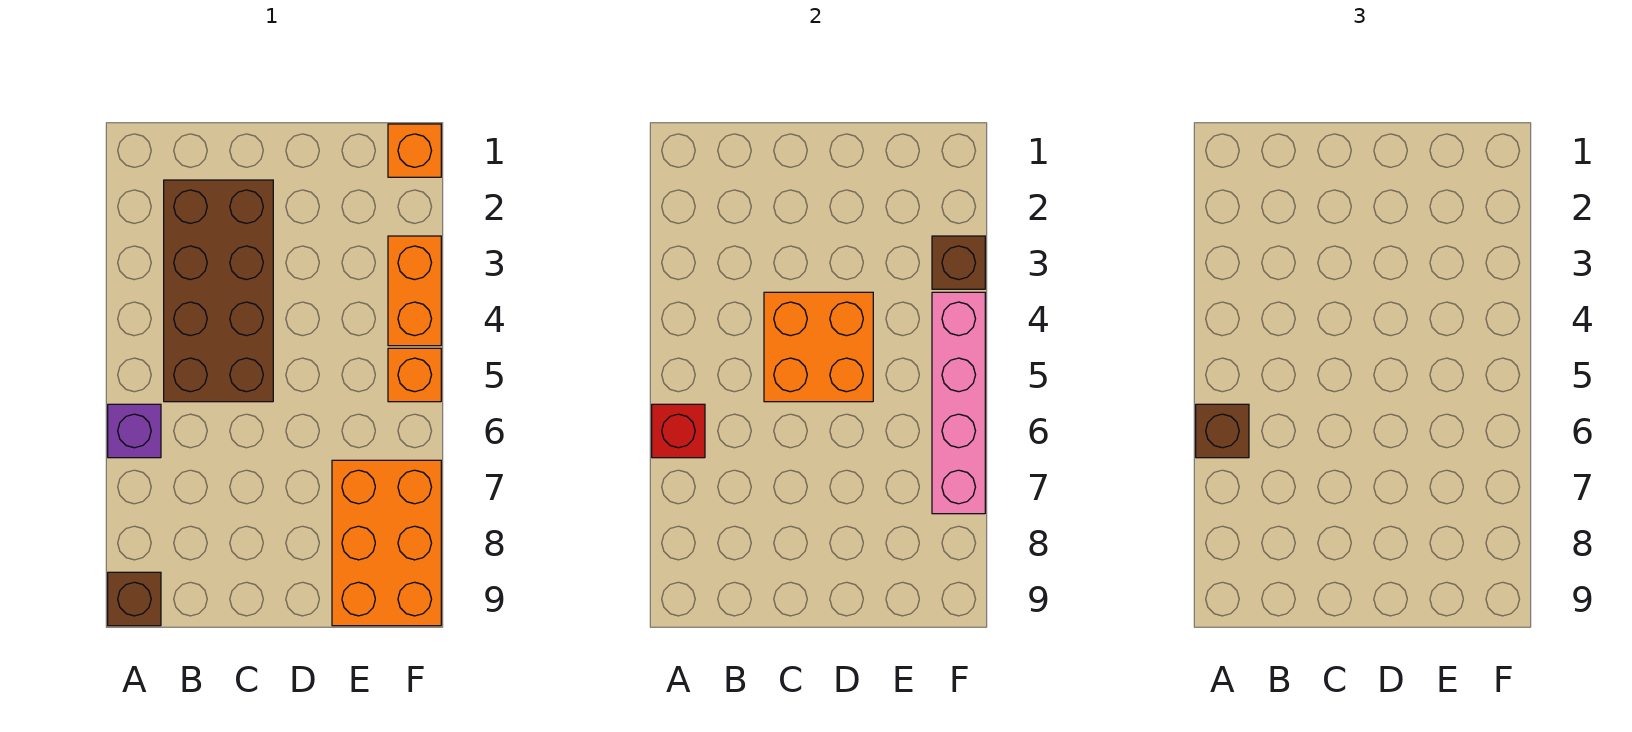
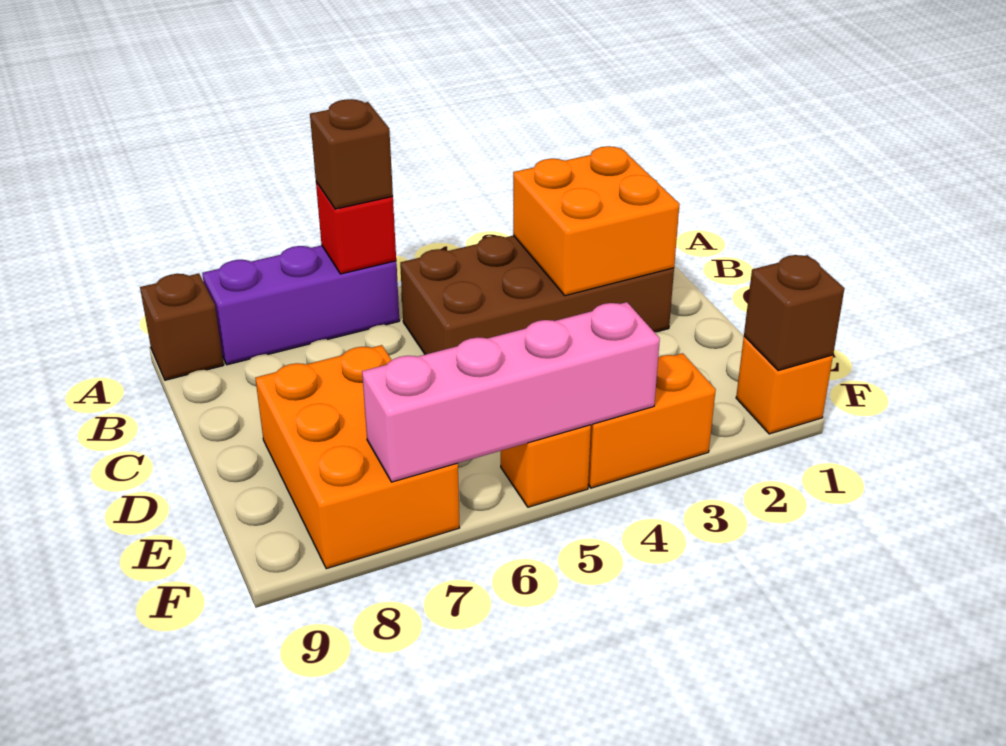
purple 1x1 brick [108,404,161,458] -> purple 1x3 brick [202,245,399,365]
orange 2x2 brick [764,292,873,402] -> orange 2x2 brick moved to [513,146,680,296]
orange 2x3 brick [332,460,441,626] -> orange 2x3 brick turned to [255,345,459,569]
brown 1x1 brick [932,236,985,289] -> brown 1x1 brick moved to [744,255,845,371]

